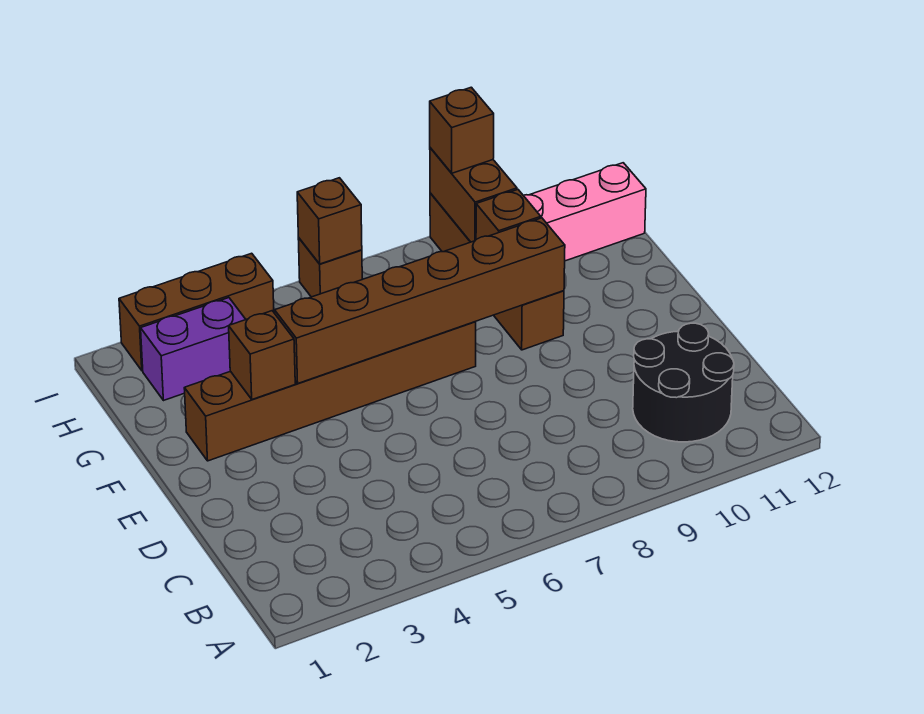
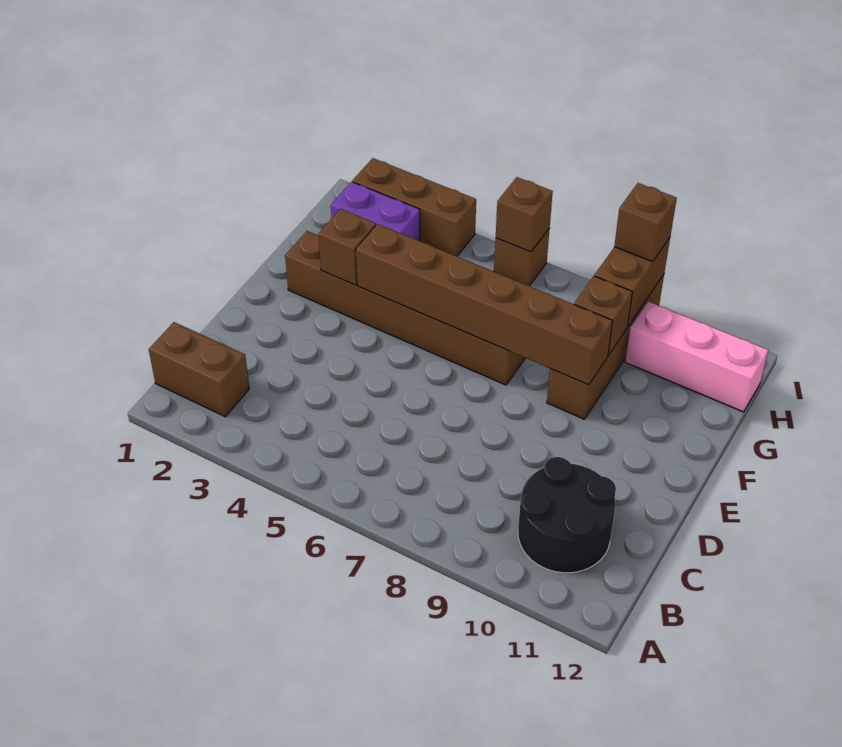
none -> brown 1x2 brick [149,322,249,417]

